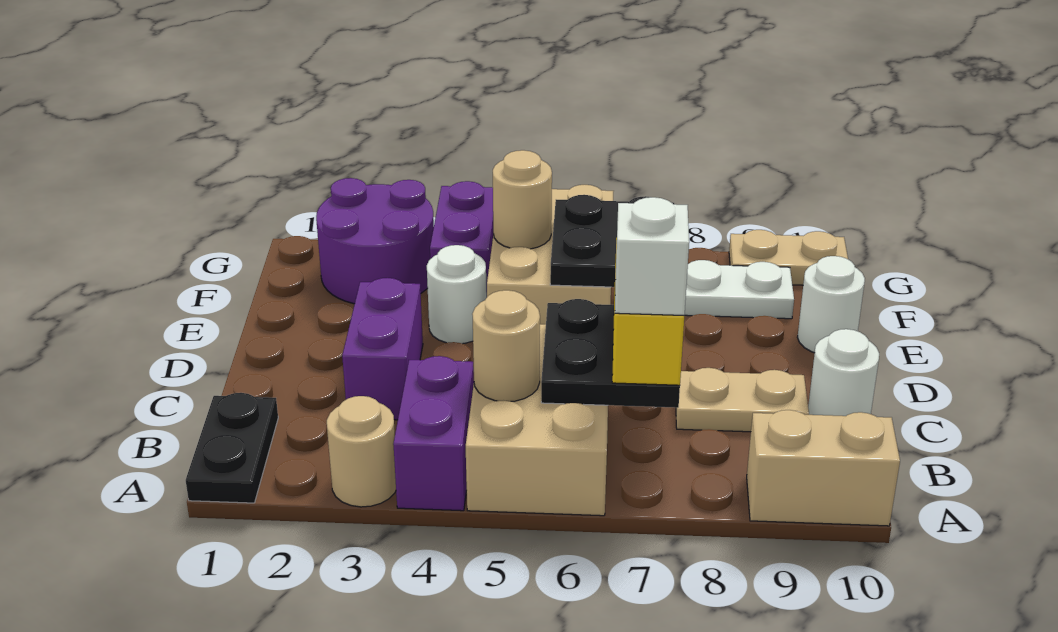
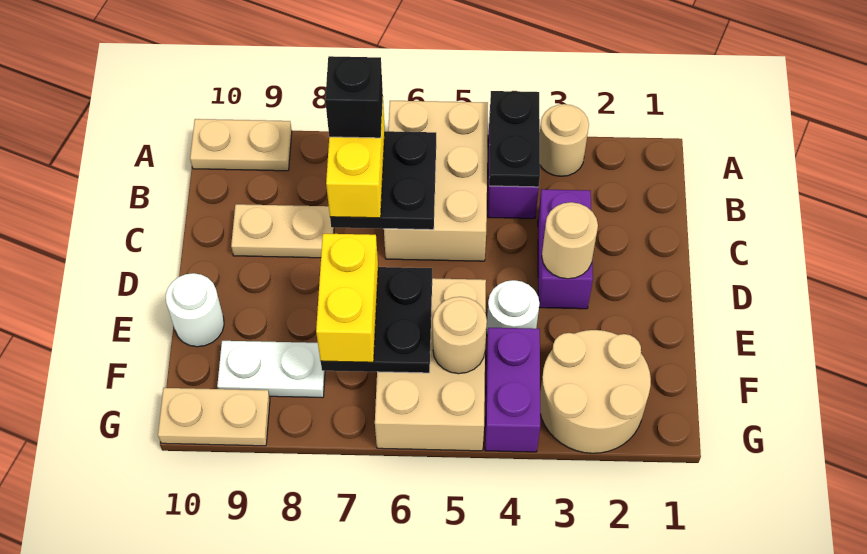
black 1x2 plate [186,393,278,503] -> black 1x2 plate moved to [489,91,540,187]
tan 1x2 brick [747,410,900,526] -> tan 1x2 plate [190,119,292,171]
tan 1x1 round brick [472,290,540,401] -> tan 1x1 round brick moved to [542,202,598,279]
white 1x1 brick [615,197,689,316] -> black 1x1 brick [325,56,383,138]
white 1x1 round brick [808,329,879,416] -> none
none -> yellow 1x2 brick [316,234,378,362]
purple 2x2 round brick [316,178,434,304] -> tan 2x2 round brick [540,330,651,453]

